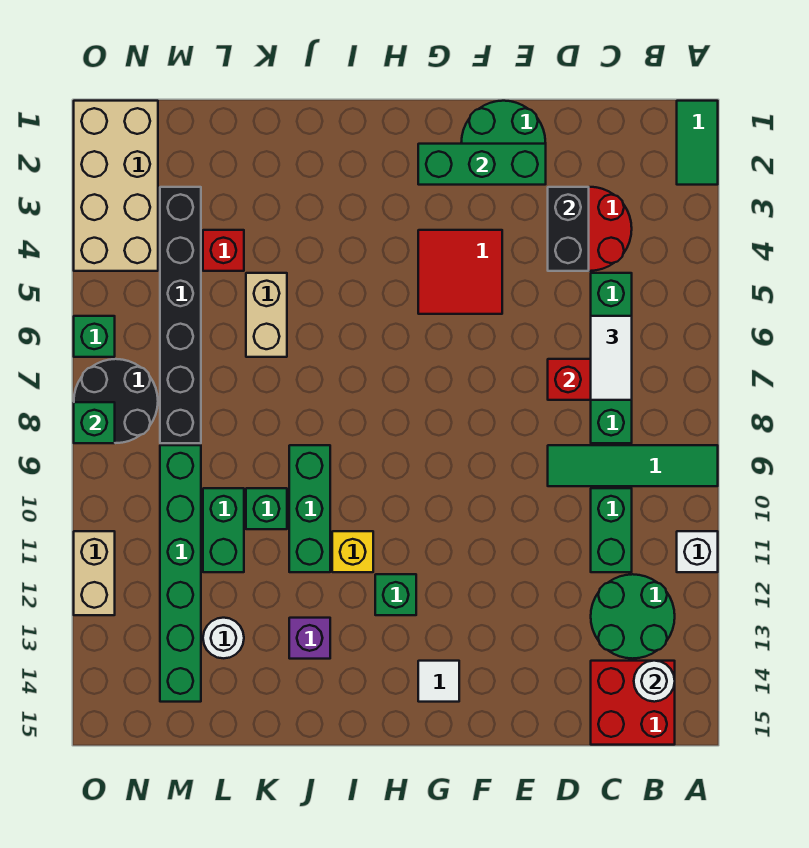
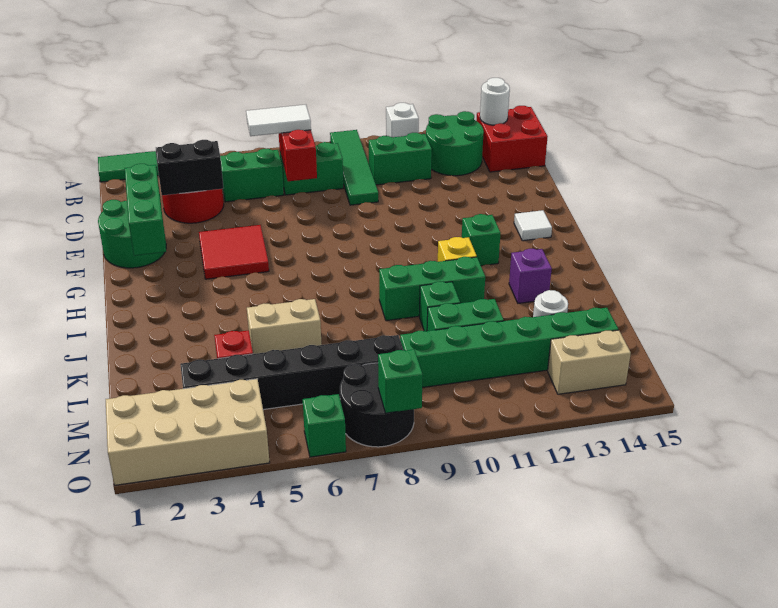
tan 1x2 brick [74,531,115,615] -> tan 1x2 brick moved to [548,330,631,394]

